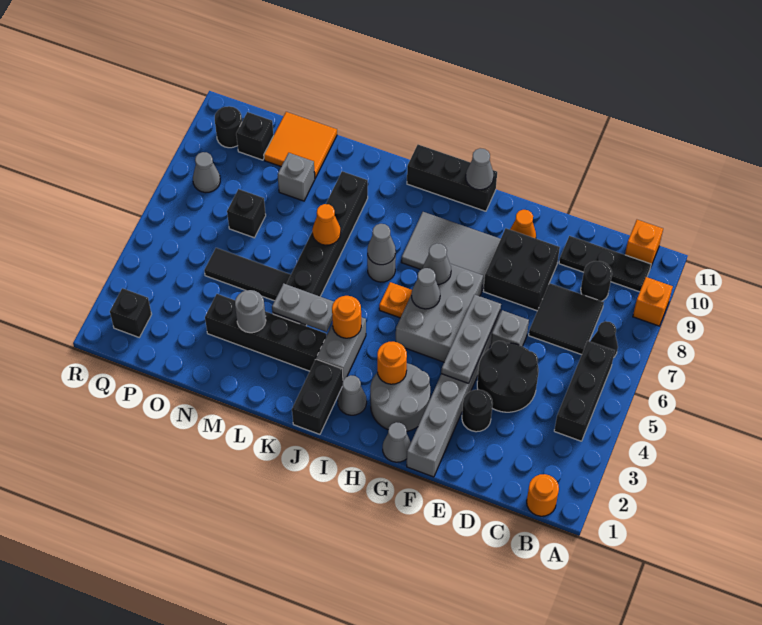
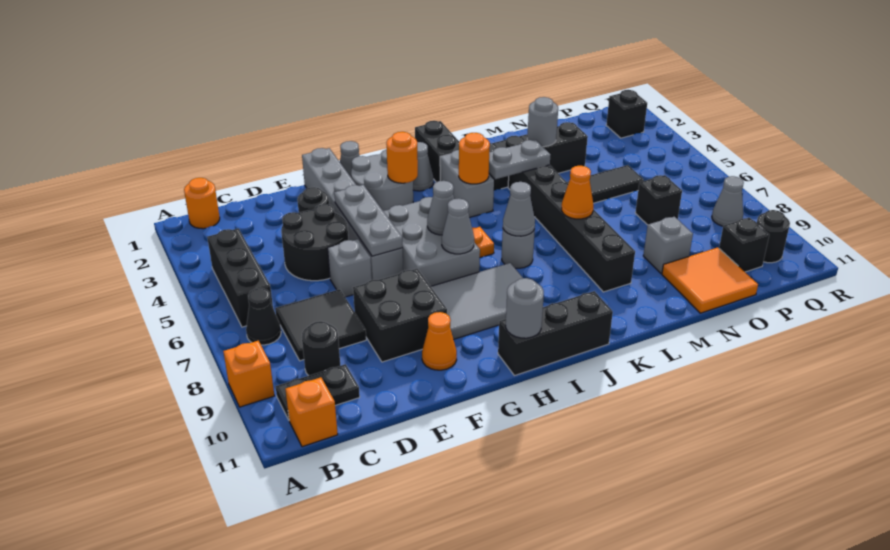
black 1x3 plate [559,236,651,292] -> black 1x2 plate [276,364,360,420]
grey 1x1 cone [466,148,494,190] -> grey 1x1 round brick [506,278,544,338]

